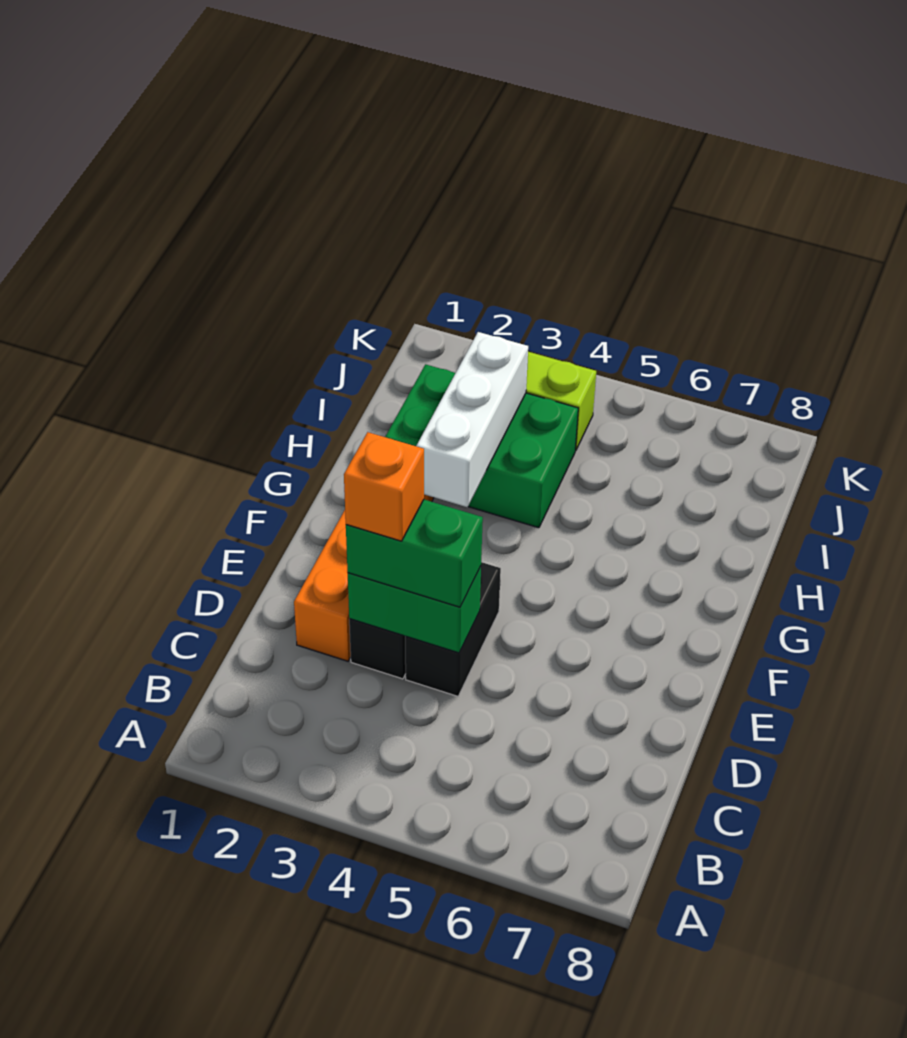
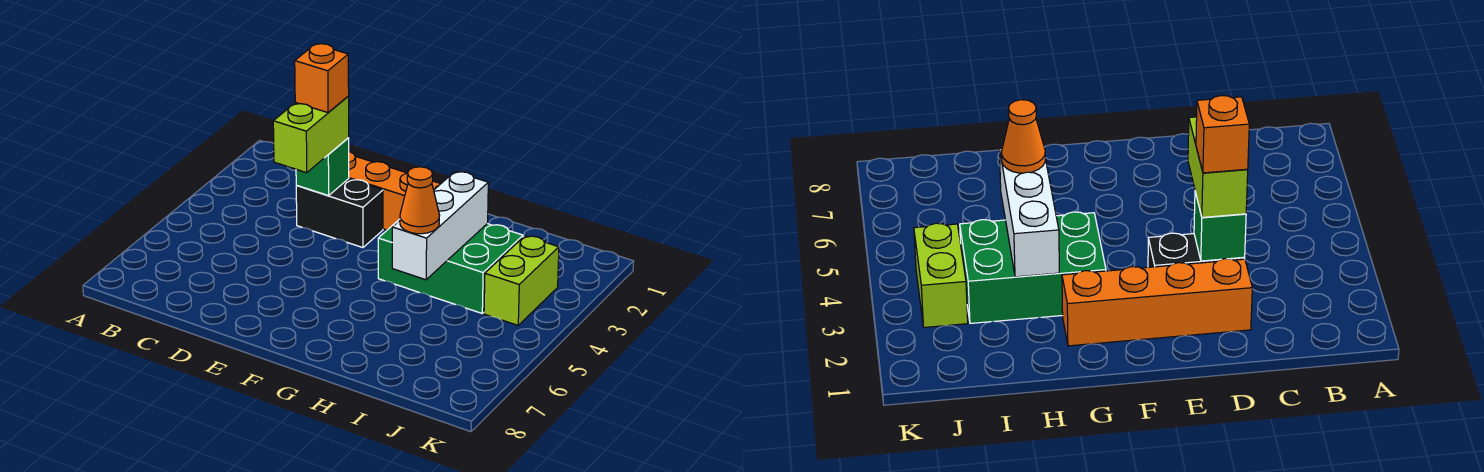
green 1x2 brick [348,566,481,653] -> green 1x1 brick [296,138,349,196]
green 1x2 brick [346,500,483,607] -> lime 1x2 brick [273,97,349,173]
black 1x2 brick [405,562,501,696] -> none
white 1x3 brick [416,332,528,507] -> white 1x3 brick turned to [392,172,488,280]
green 2x3 brick [385,364,578,528] -> green 2x3 brick turned to [378,219,523,313]
none -> orange 1x1 cone [400,167,440,234]

